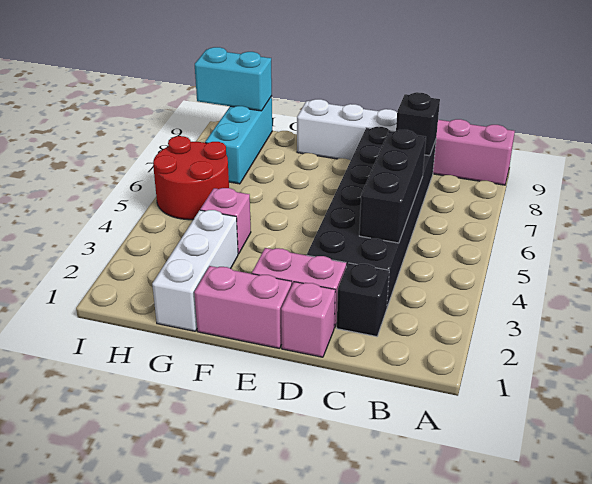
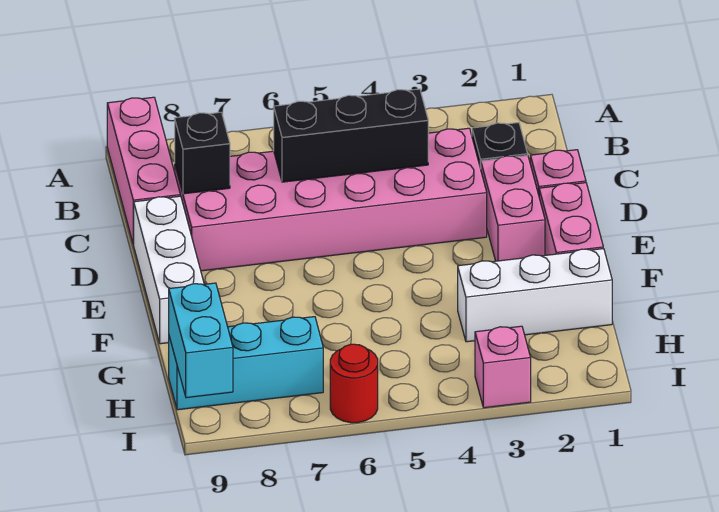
black 2x6 brick [307,127,436,307] -> pink 2x6 brick [175,128,487,271]
pink 1x1 brick [200,188,251,254] -> pink 1x1 brick moved to [475,326,531,408]
red 2x2 round brick [153,136,229,220] -> red 1x1 round brick [330,344,378,423]

